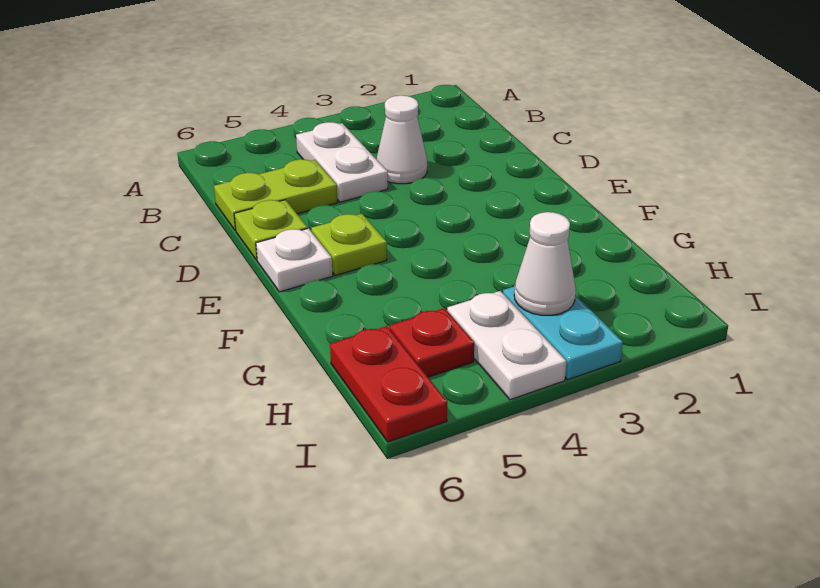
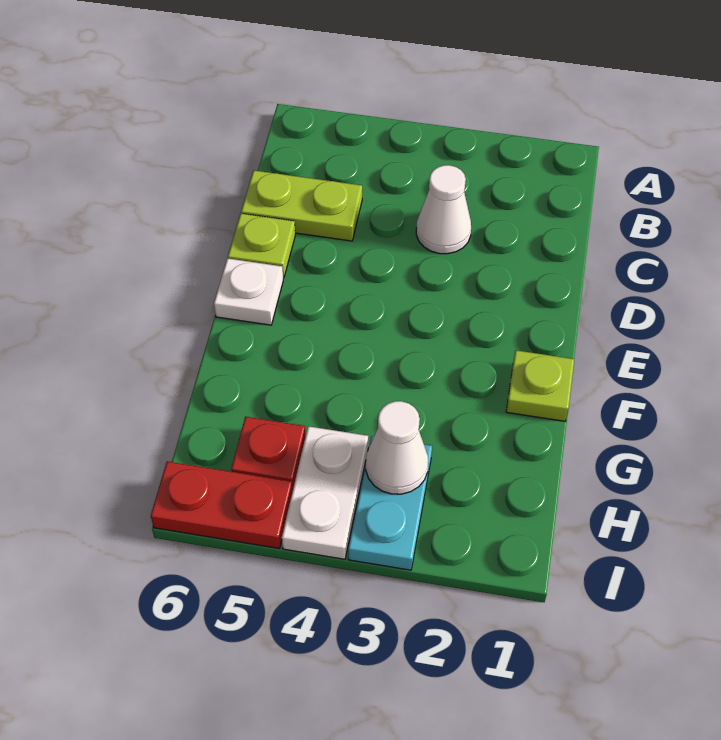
white 1x2 plate [296,122,388,202] -> none
lime 1x1 plate [311,214,387,275] -> lime 1x1 plate moved to [506,350,574,421]
red 1x2 plate [330,326,447,442] -> red 1x2 plate turned to [151,461,293,549]

